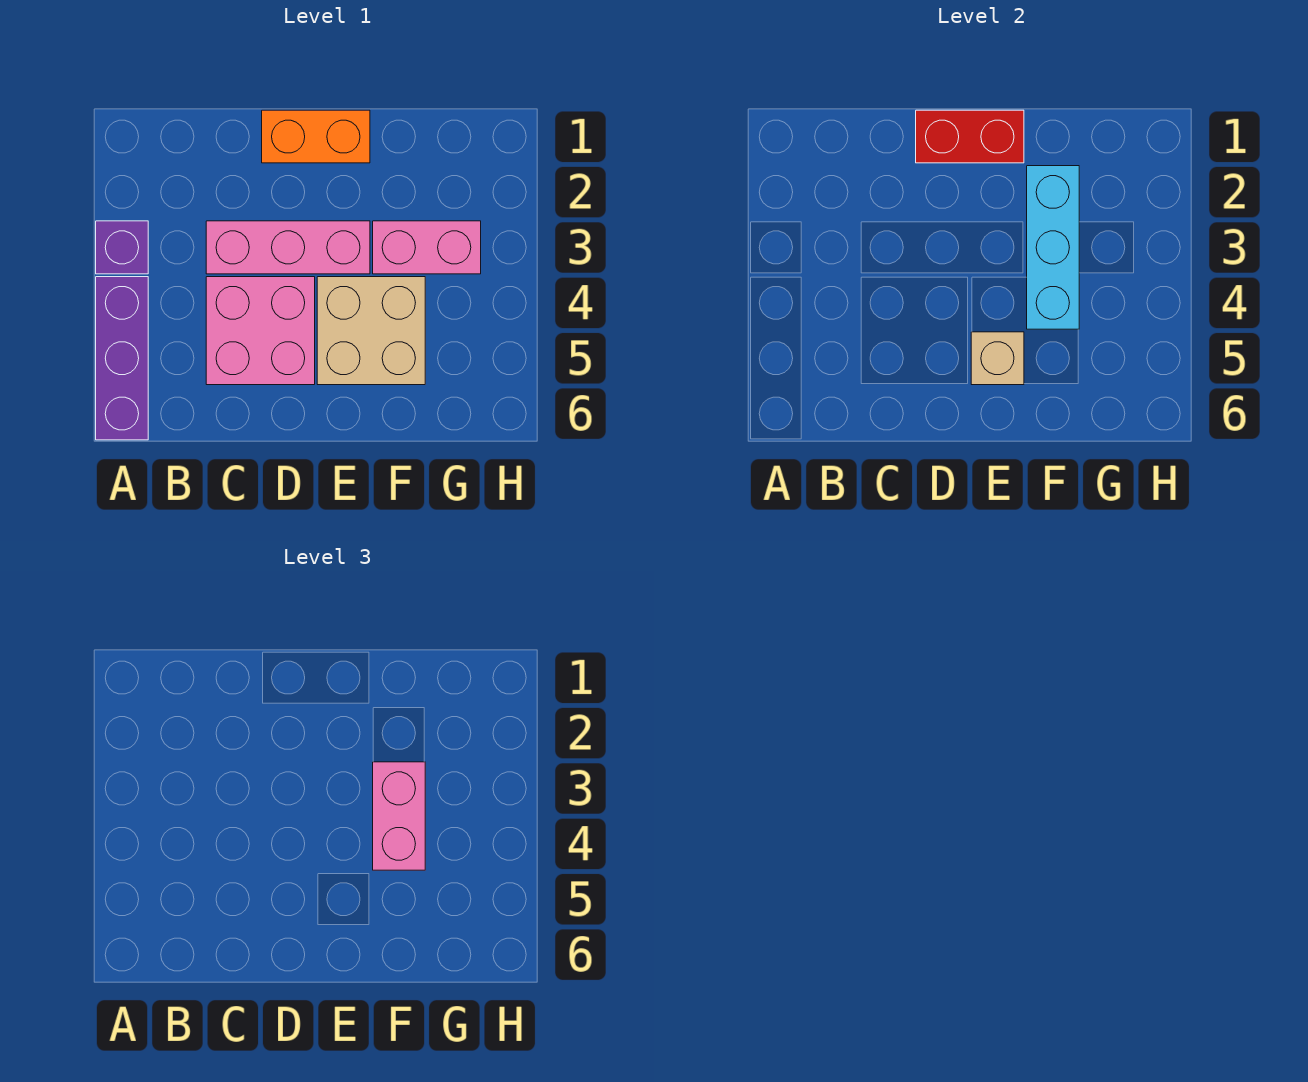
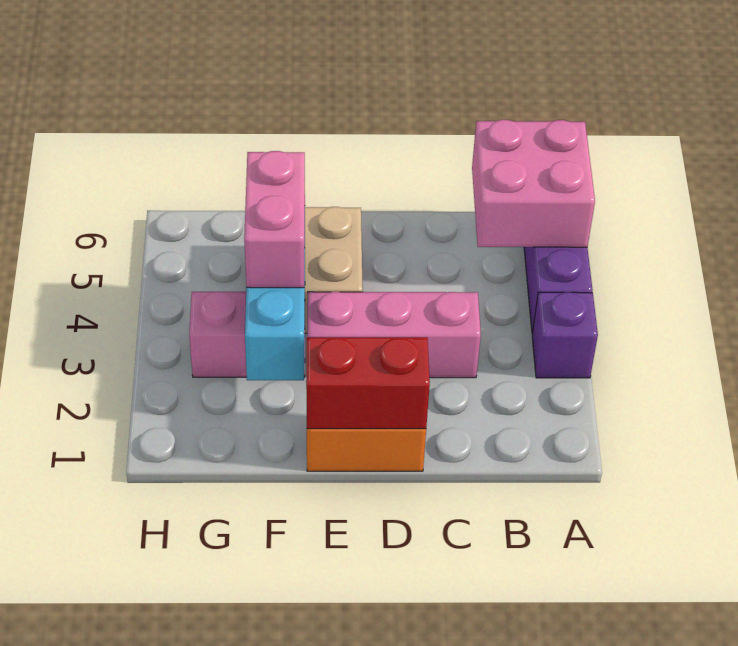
pink 2x2 brick [206,277,315,385] -> pink 2x2 brick moved to [472,120,595,247]
tan 1x1 brick [971,332,1024,385] -> none

